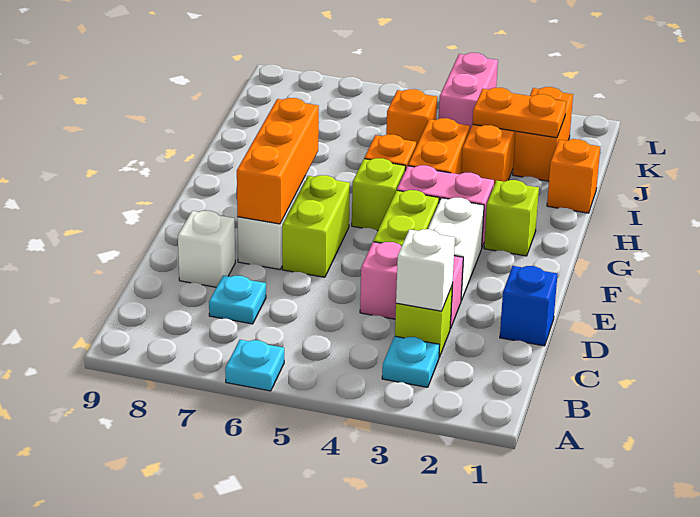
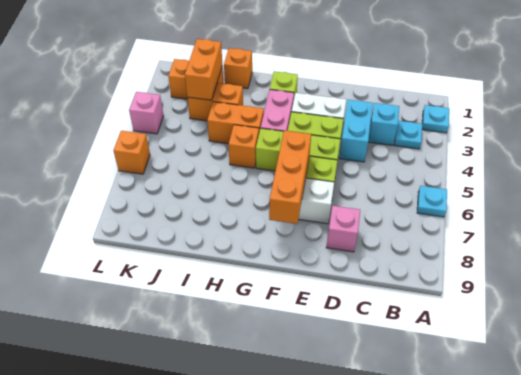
lime 1x1 brick [395,287,452,357] -> cyan 1x1 brick [368,103,399,145]
white 1x1 brick [396,229,455,311] -> none
cyan 1x1 plate [209,275,266,324] -> cyan 1x1 plate moved to [422,105,449,133]
blue 1x1 brick [500,266,558,346] -> none
pink 1x2 brick [360,242,463,329] -> cyan 1x2 brick [339,100,373,162]
white 1x1 brick [178,211,235,287] -> pink 1x1 brick [326,206,360,252]
orange 1x3 brick [237,98,319,224] -> orange 1x3 brick turned to [269,130,311,224]
lime 1x1 brick [352,158,405,231] -> lime 1x3 brick [256,128,341,171]
orange 1x2 plate [472,88,566,138] -> orange 1x2 brick [185,39,222,100]
orange 1x1 brick [386,89,437,146] -> orange 1x1 brick moved to [113,131,150,174]
pink 1x2 brick [439,53,498,129] -> pink 1x1 brick [129,92,164,134]

